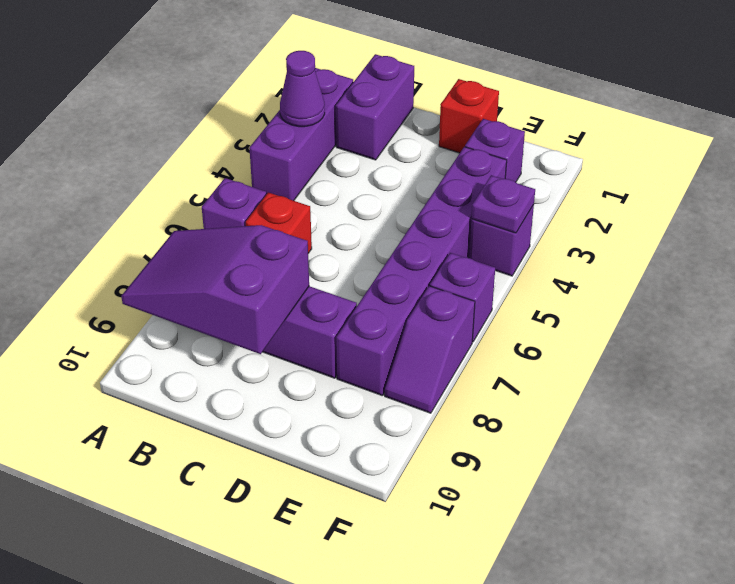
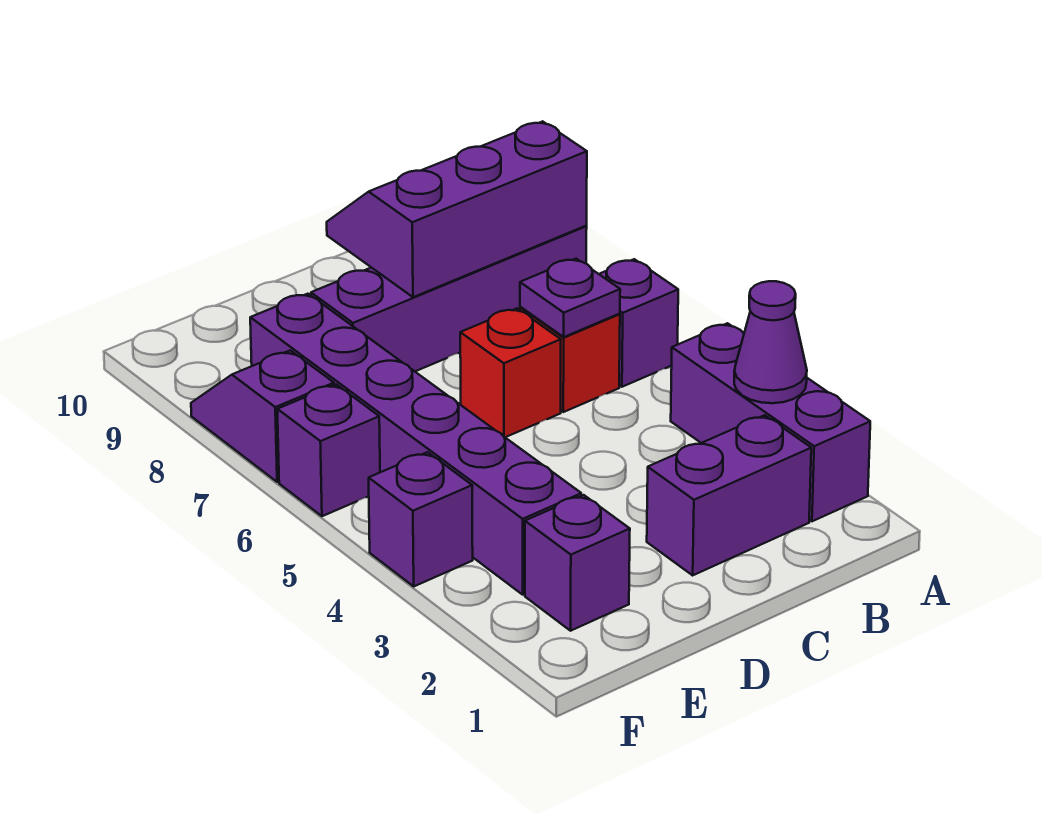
purple 2x3 slope [121,225,309,354] -> purple 2x3 slope turned to [327,121,587,297]
purple 1x2 brick [336,54,414,160] -> purple 1x2 brick turned to [647,415,811,575]
red 1x1 brick [439,79,499,153] -> red 1x1 brick moved to [460,309,561,437]
purple 1x1 plate [471,175,535,233] -> purple 1x1 plate moved to [520,259,620,337]

